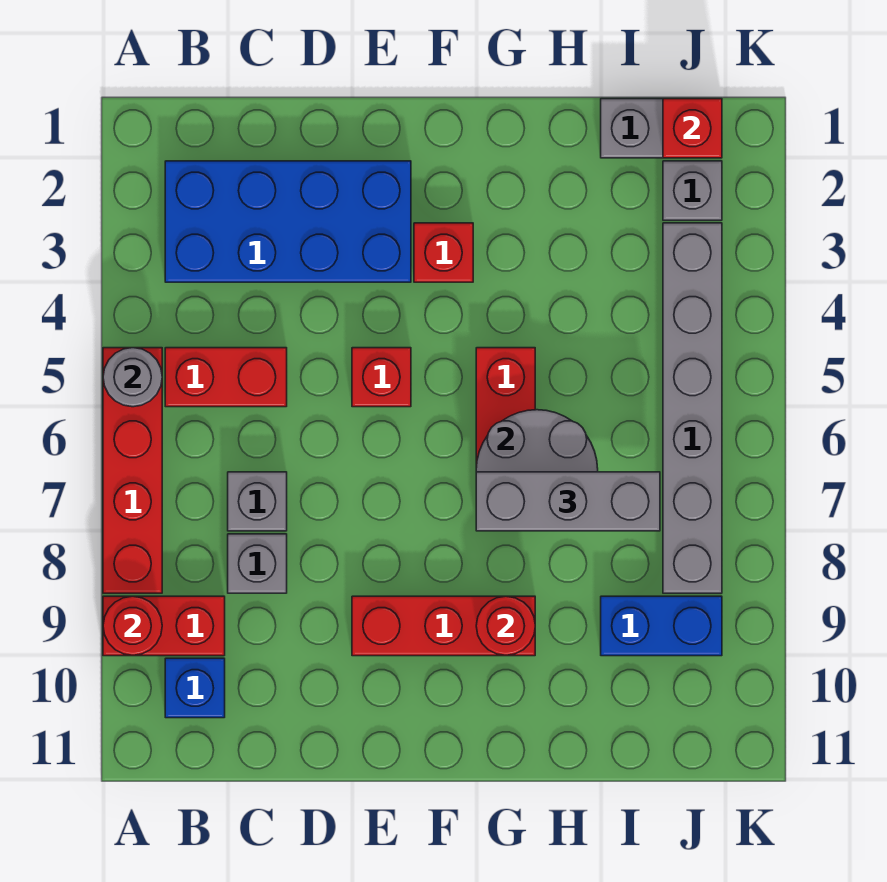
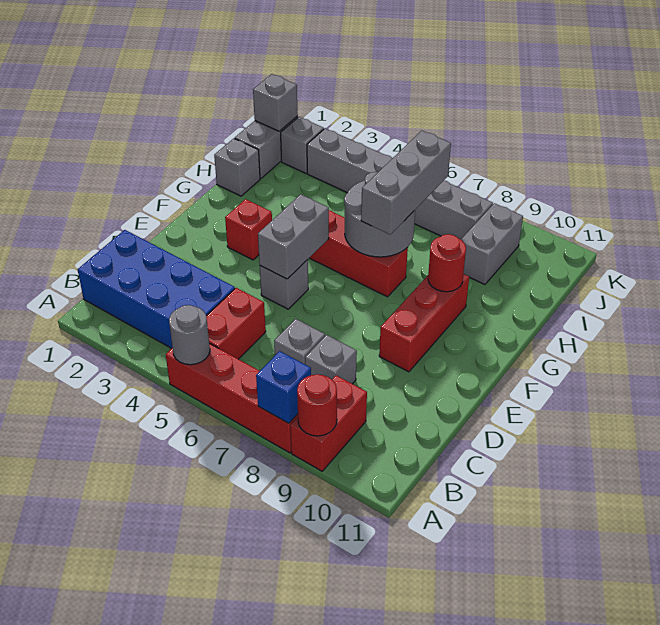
blue 2x4 brick [165,161,411,282] -> blue 2x4 brick turned to [78,230,235,348]
blue 1x1 brick [165,658,225,718] -> blue 1x1 brick moved to [256,351,311,423]
red 1x1 brick [352,348,411,407] -> grey 1x1 brick [260,260,308,309]
none -> grey 1x2 brick [258,194,329,279]
none -> grey 1x1 brick [214,138,260,196]
blue 1x2 brick [601,596,722,656] -> grey 1x2 brick [461,203,523,285]
red 1x1 brick [663,99,722,158] -> grey 1x1 brick [253,74,298,131]

